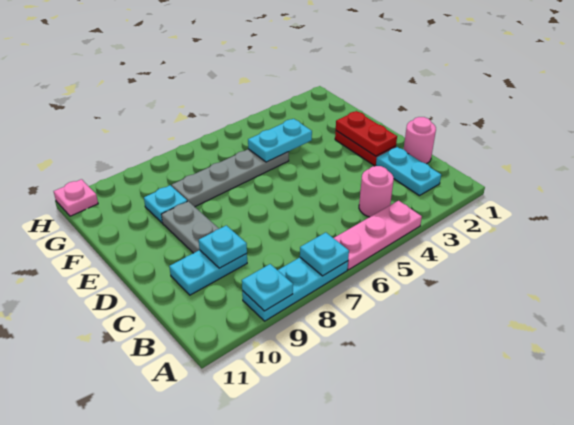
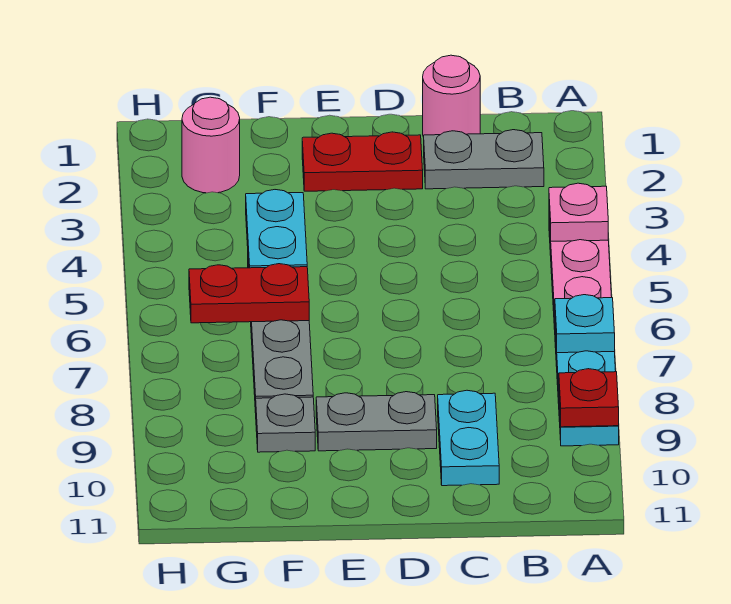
cyan 1x1 plate [242,264,293,311] -> red 1x1 plate [559,369,619,427]
cyan 1x2 plate [376,147,441,196] -> grey 1x2 plate [424,130,544,189]
pink 1x1 round brick [359,166,394,217] -> pink 1x1 round brick moved to [182,97,240,193]
cyan 1x1 plate [199,225,247,268] -> none
red 1x2 plate [336,111,397,156] -> red 1x2 plate moved to [189,264,309,323]
cyan 1x1 plate [144,185,187,223] -> grey 1x1 plate [256,394,315,452]
pink 1x1 plate [54,179,98,216] -> pink 1x1 plate moved to [549,183,608,241]

